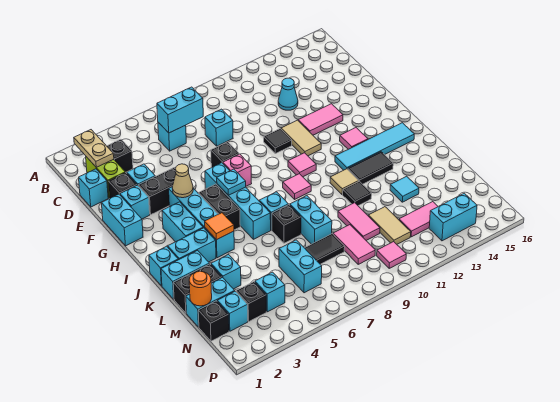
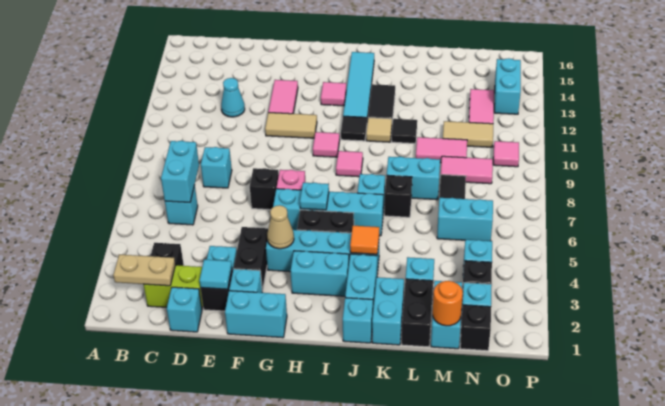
black 1x1 tile [264,129,292,154] -> black 1x1 tile moved to [341,116,367,141]
cyan 1x1 tile [390,176,419,202] -> cyan 1x1 tile moved to [200,260,232,289]

